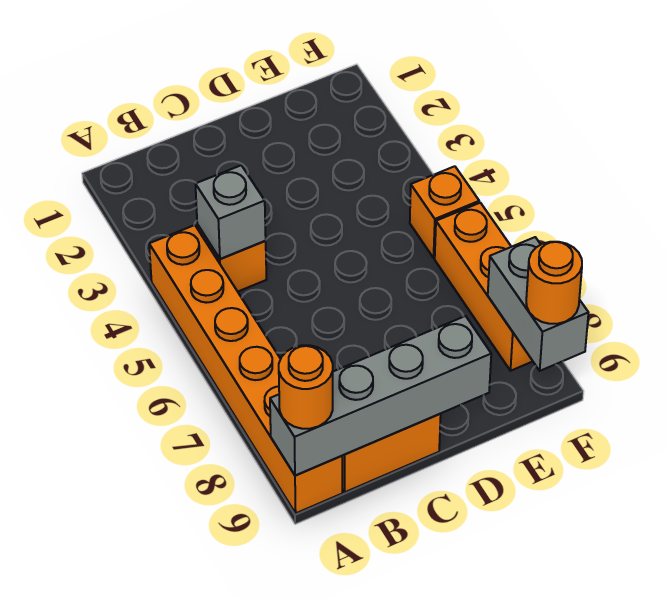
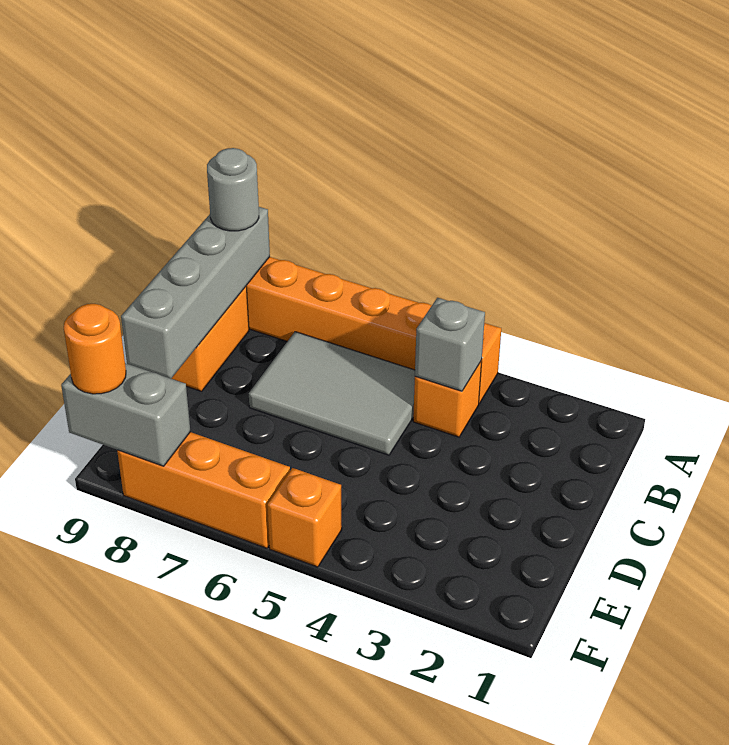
orange 1x1 round brick [279,345,333,429] -> grey 1x1 round brick [207,148,259,231]
none -> grey 2x3 tile [249,332,415,455]

